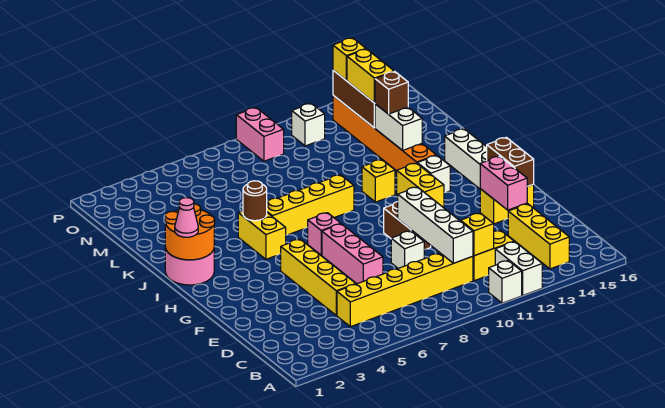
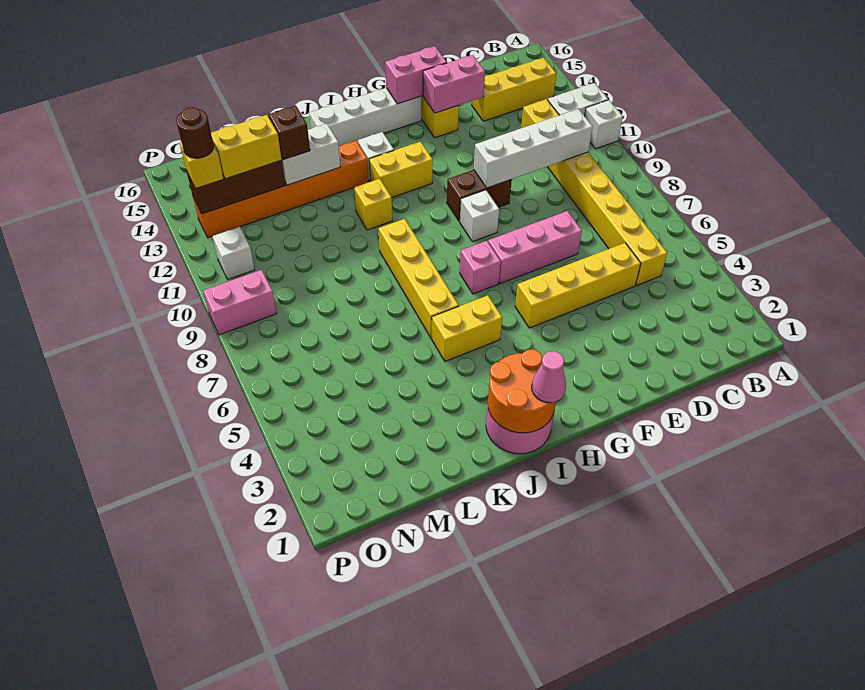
yellow 1x1 brick [461,213,494,256] -> none
white 1x1 brick [391,231,424,268] -> white 1x1 brick moved to [460,190,499,242]
brown 1x2 brick [487,137,534,186] -> pink 1x2 brick [385,46,447,104]
brown 1x1 round brick [243,181,267,221] -> brown 1x1 round brick moved to [176,107,214,158]

